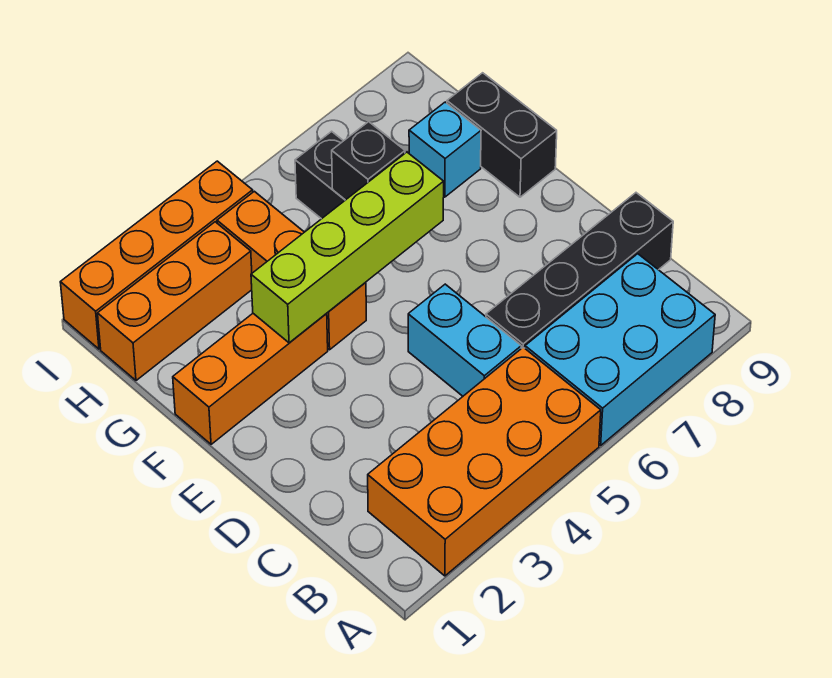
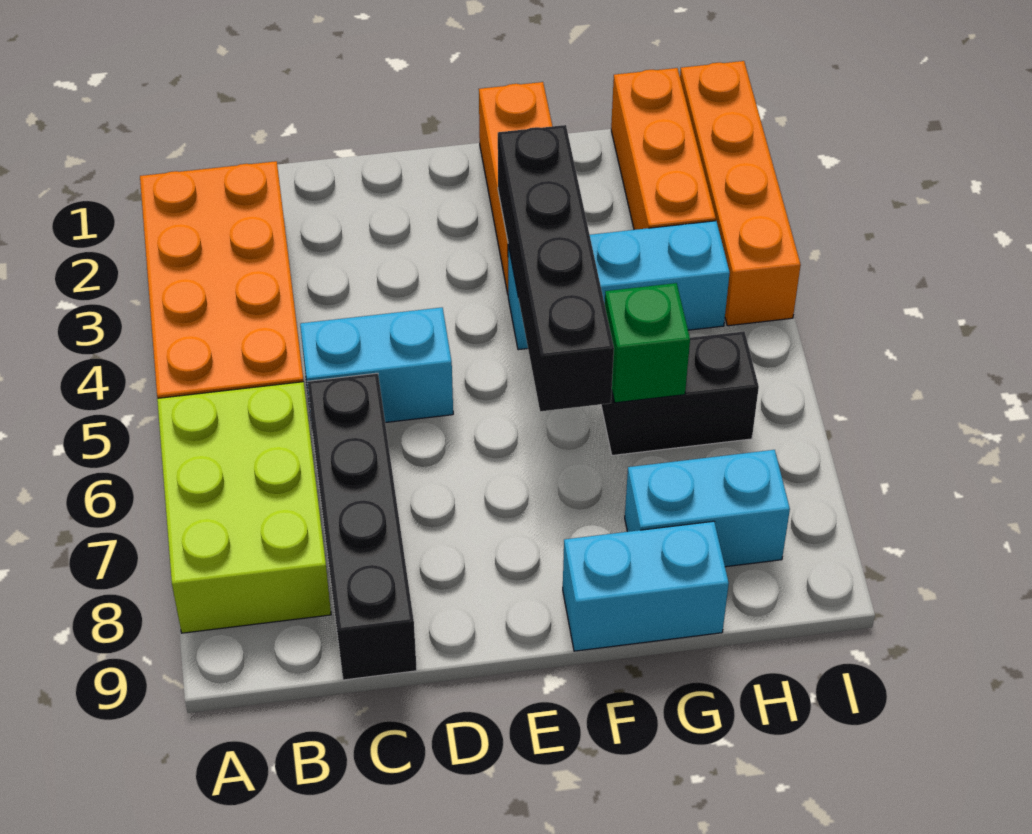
cyan 2x3 brick [525,254,715,445] -> lime 2x3 brick [157,382,331,633]
lime 1x4 brick [251,152,444,343] -> black 1x4 brick [498,125,614,411]
orange 1x3 brick [217,191,366,350] -> cyan 1x3 brick [508,221,730,350]
black 1x2 brick [447,73,557,197] -> cyan 1x2 brick [563,521,729,651]
black 1x1 brick [332,122,405,200] -> green 1x1 brick [605,283,690,403]
cyan 1x1 brick [409,102,481,197] -> cyan 1x2 brick [625,450,790,567]

